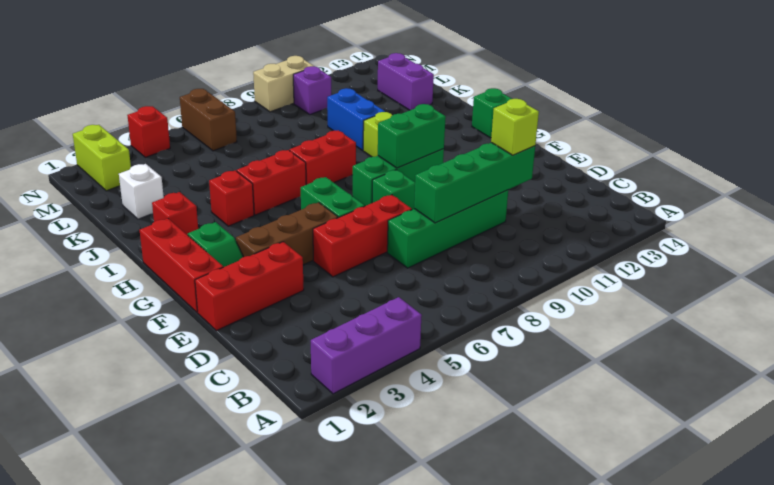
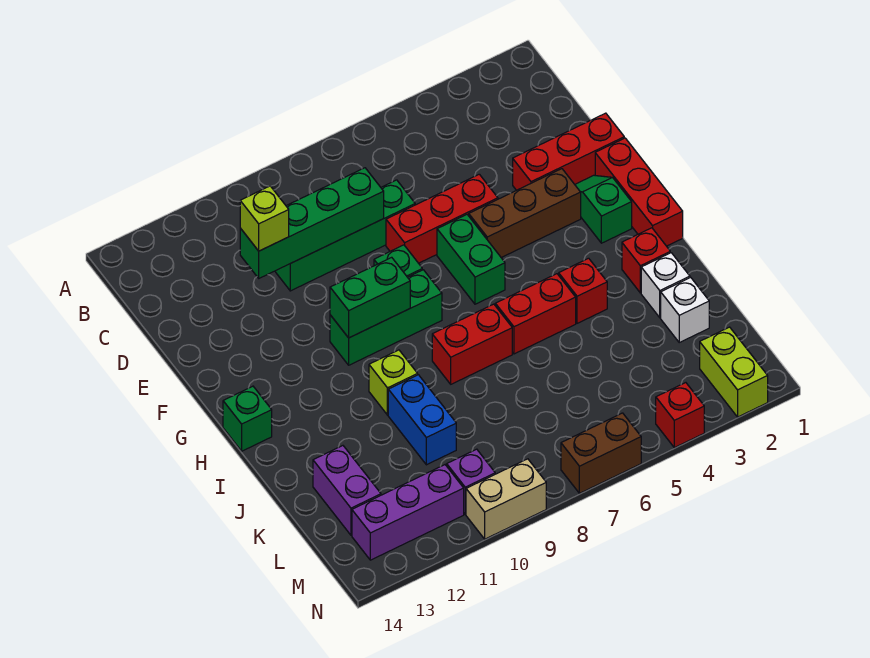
purple 1x3 brick [311,297,422,394] -> purple 1x3 brick moved to [352,465,464,560]
none -> white 1x1 brick [641,253,690,318]
brown 1x2 brick [180,89,237,151] -> brown 1x2 brick turned to [561,413,641,493]

